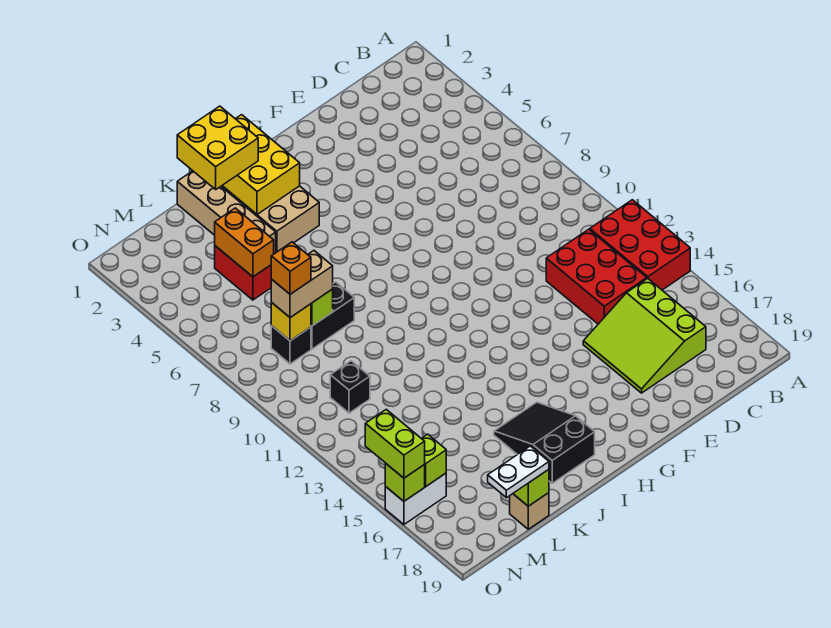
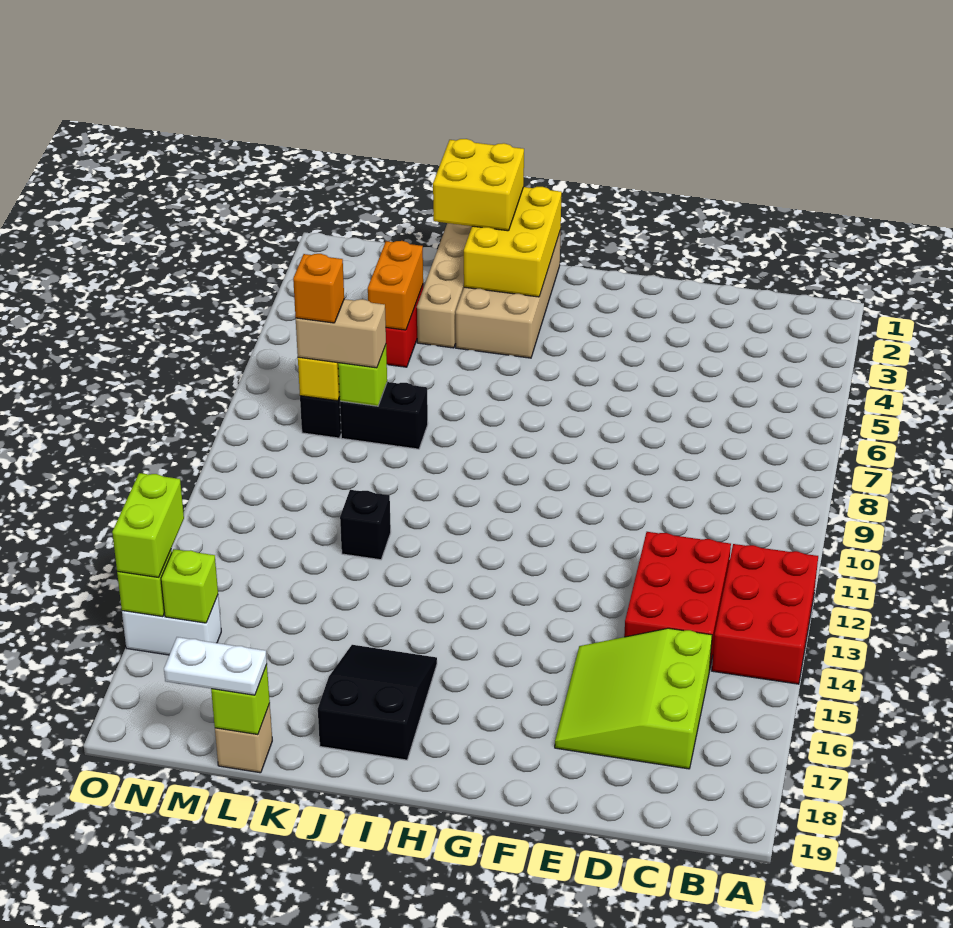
black 1x1 brick [330,361,370,413] -> black 1x1 brick moved to [340,490,391,560]

